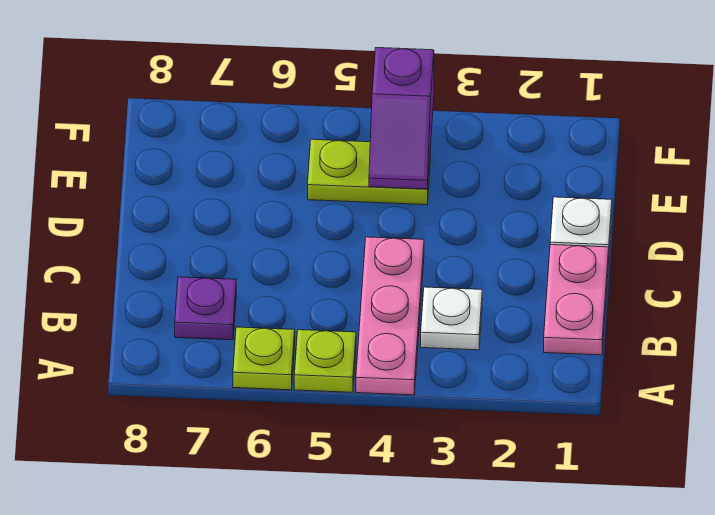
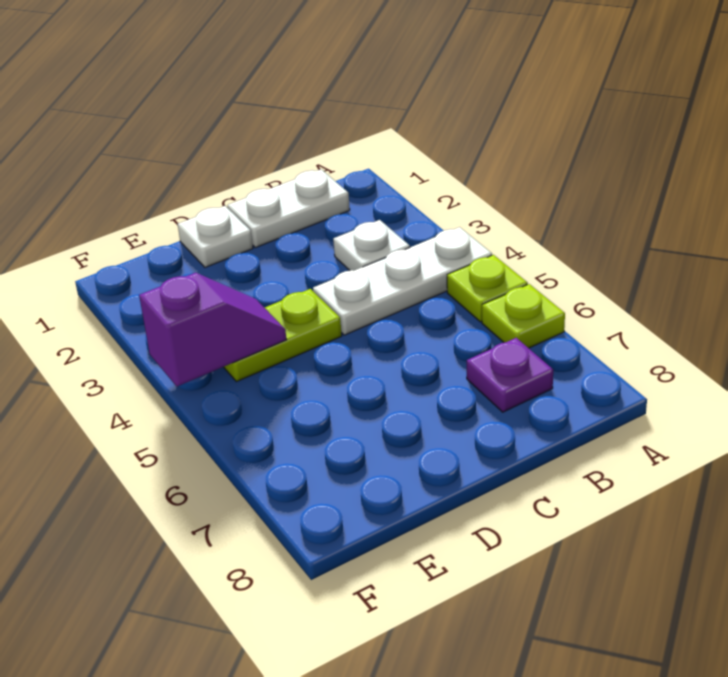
pink 1x3 plate [356,237,424,395] -> white 1x3 plate [313,227,492,335]
pink 1x2 plate [544,245,609,355] -> white 1x2 plate [228,169,350,248]
lime 1x2 plate [308,139,431,205] -> lime 1x2 plate turned to [224,289,342,382]

